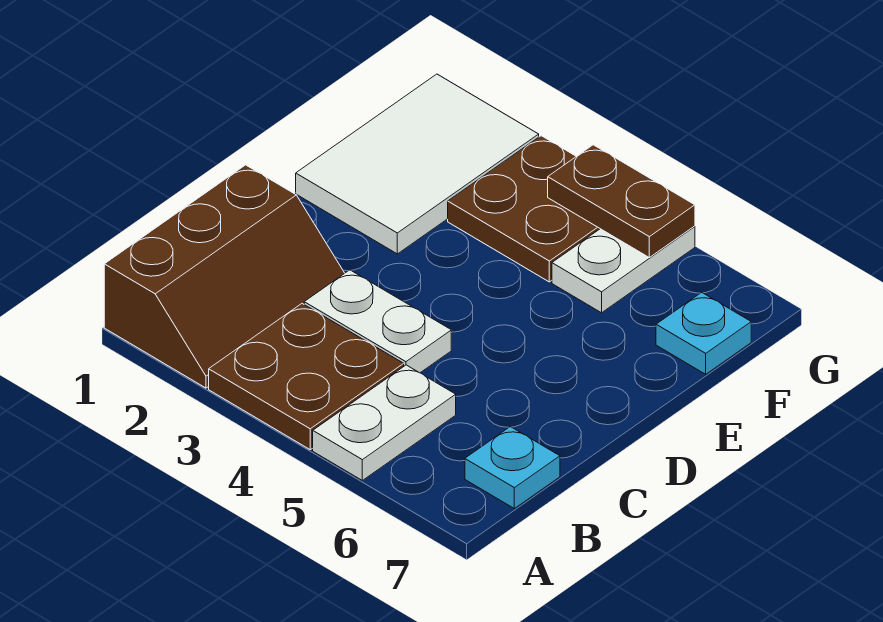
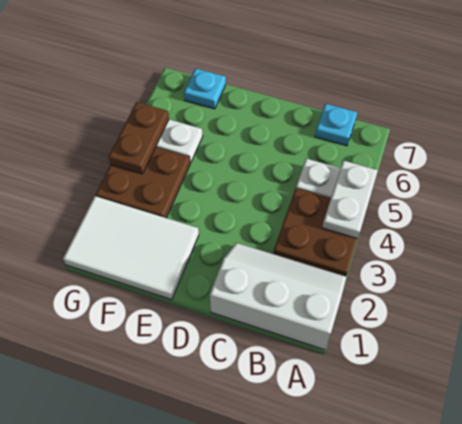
brown 2x3 slope [104,165,344,388] -> white 2x3 slope [210,243,346,350]
white 1x2 plate [304,270,451,373] -> white 1x2 plate moved to [322,161,378,239]

